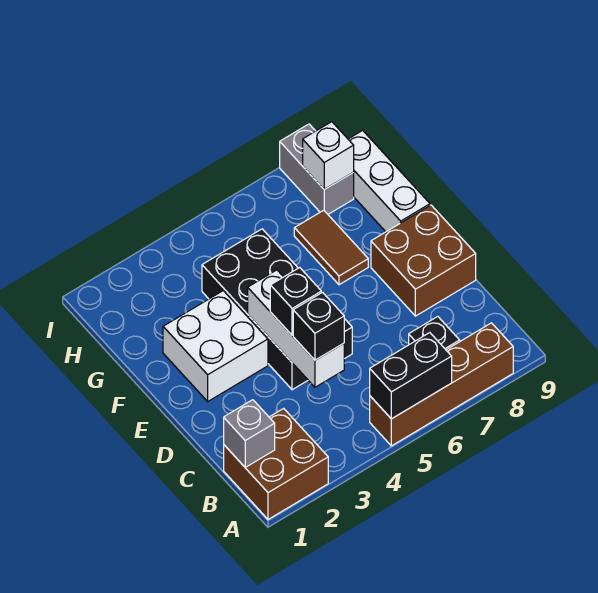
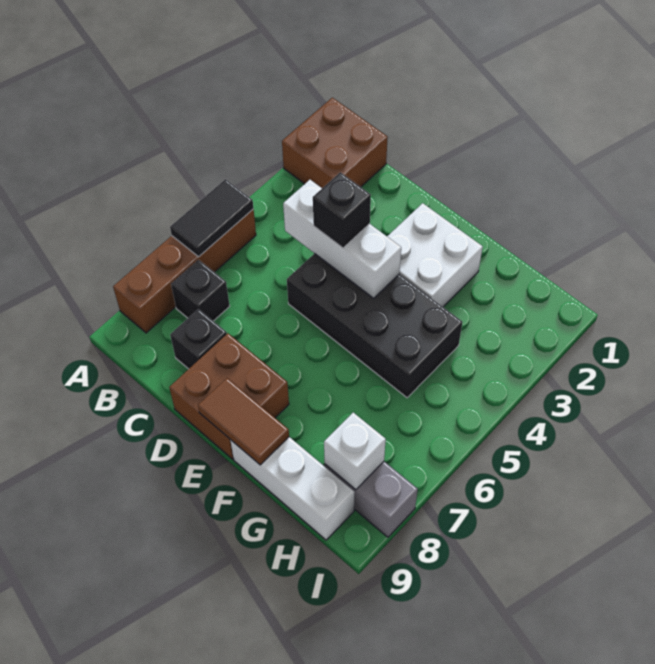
black 1x2 brick [370,333,452,419] -> black 1x2 tile [170,179,253,257]
grey 1x1 brick [224,400,275,467] -> none
black 1x1 brick [293,293,344,360] -> black 1x1 brick moved to [170,309,227,369]
brown 1x2 tile [294,210,368,285] -> brown 1x2 tile moved to [198,378,289,465]

